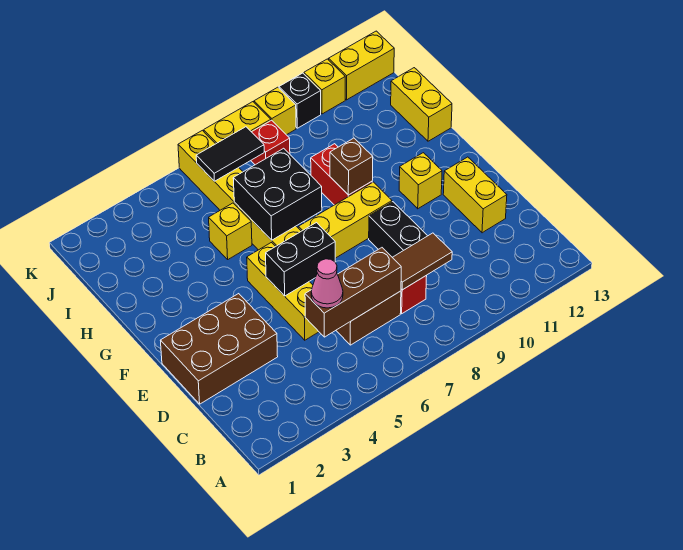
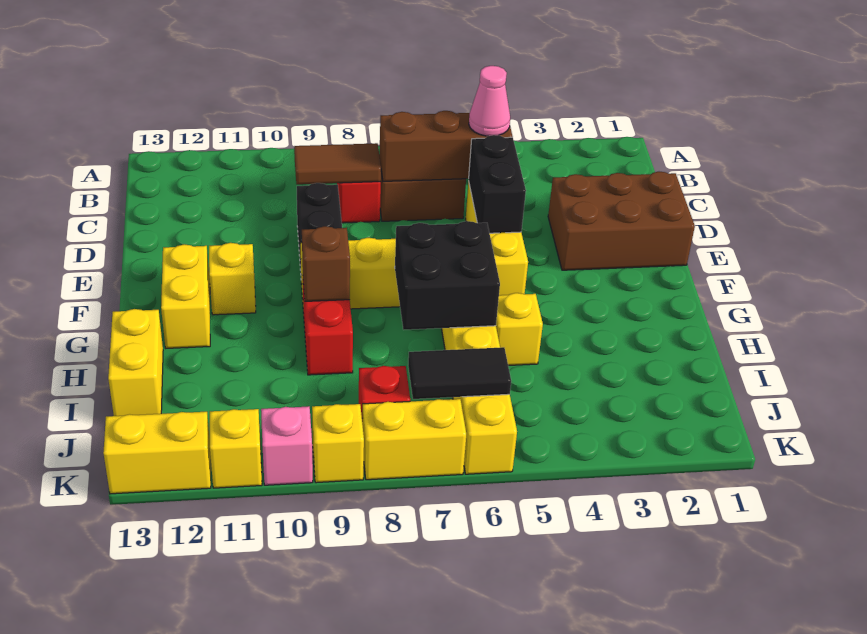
yellow 1x2 brick [443,157,507,233] -> yellow 1x2 brick moved to [161,244,210,348]
black 1x2 brick [266,223,335,296] -> black 1x2 brick turned to [469,135,526,233]
black 1x1 brick [279,73,321,128] -> pink 1x1 brick [261,406,313,485]

